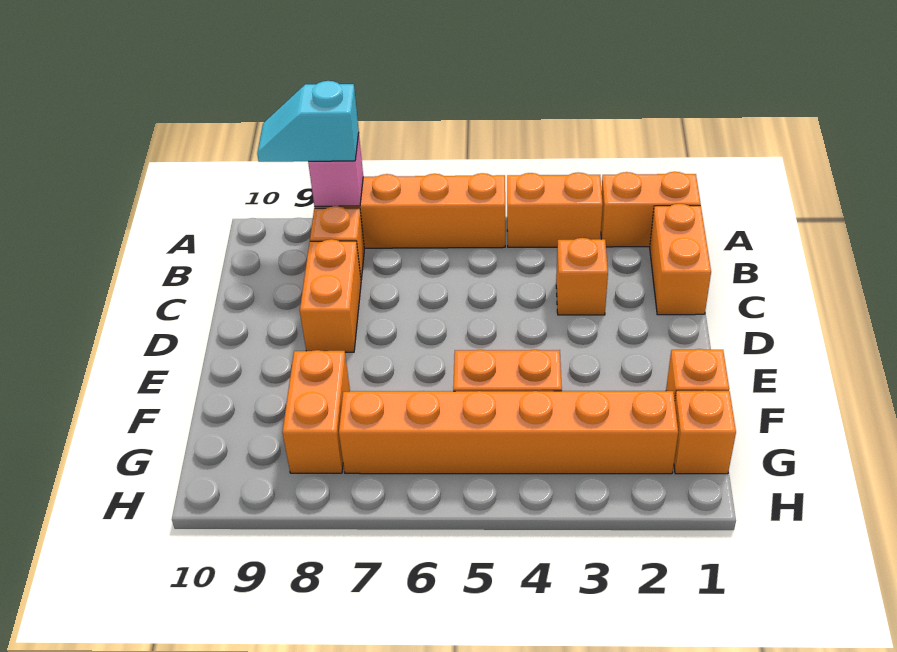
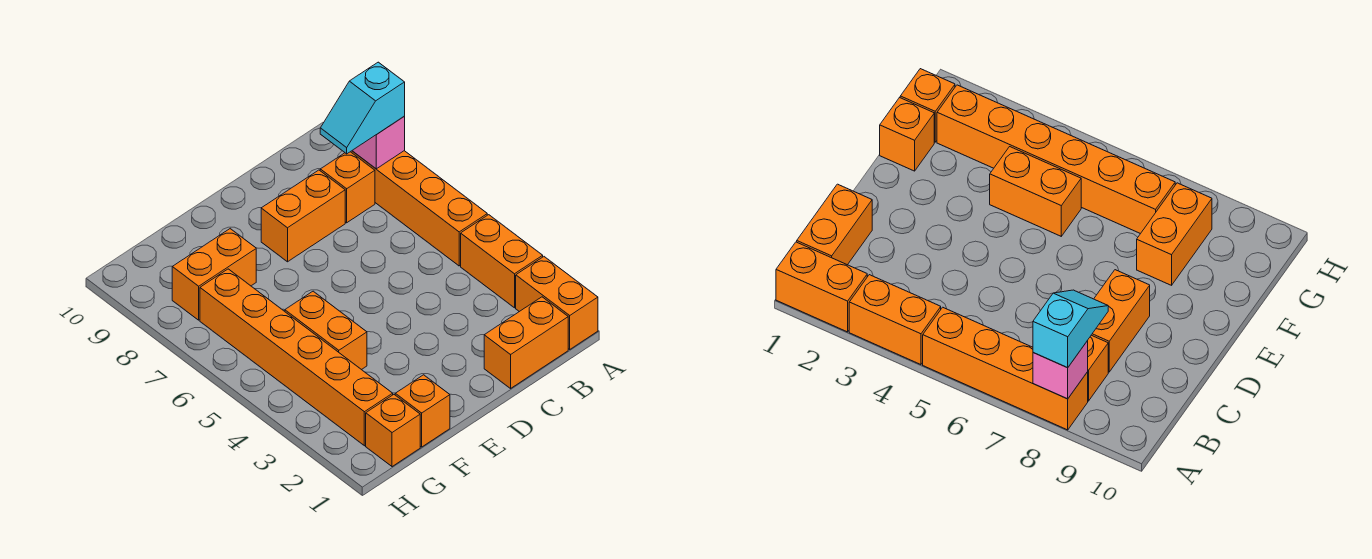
cyan 1x2 slope [257,81,359,162] -> cyan 1x2 slope turned to [320,62,405,154]
orange 1x1 brick [556,238,608,315] -> none

